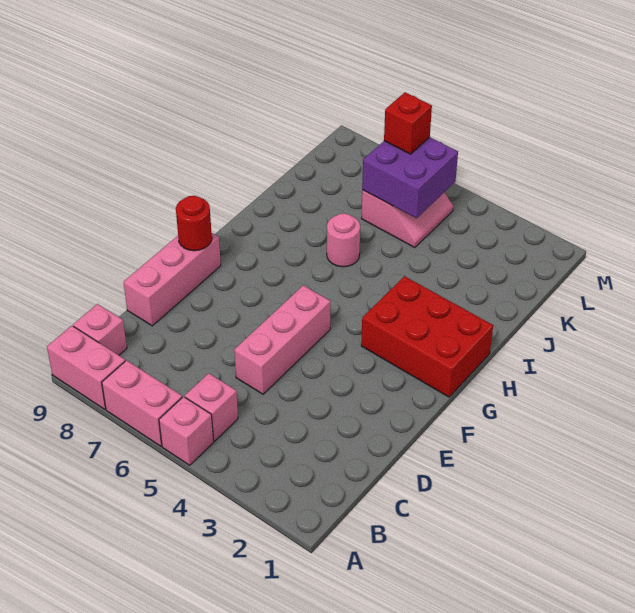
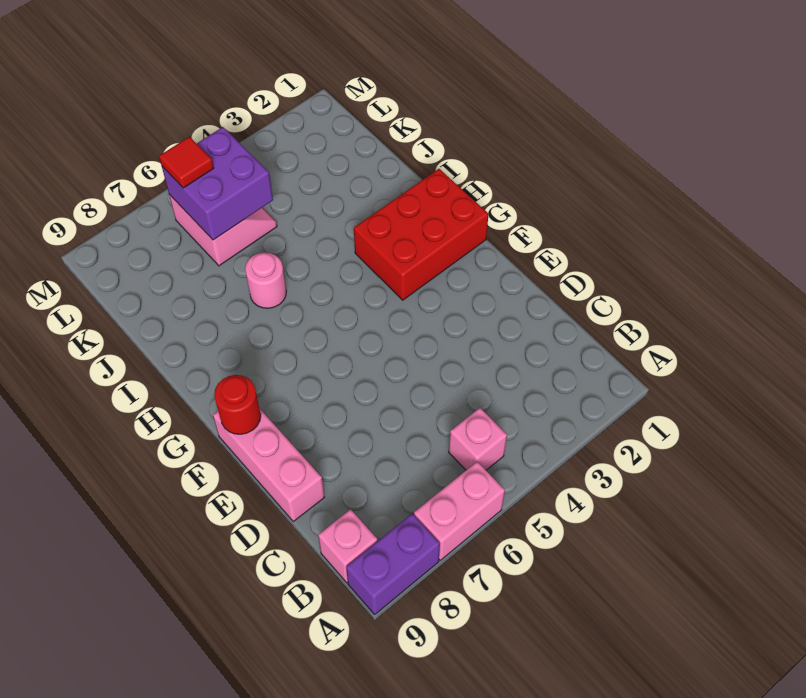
pink 1x1 brick [159,397,214,465] -> none
pink 1x2 brick [47,326,125,409] -> purple 1x2 brick [346,514,440,614]
pink 1x3 brick [234,285,331,394] -> none
red 1x1 brick [384,92,432,154] -> red 1x1 tile [159,137,214,188]

